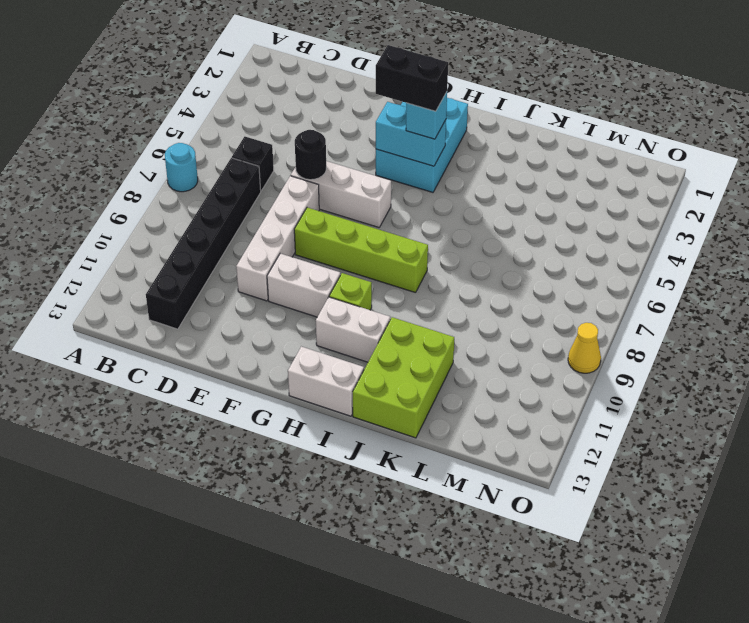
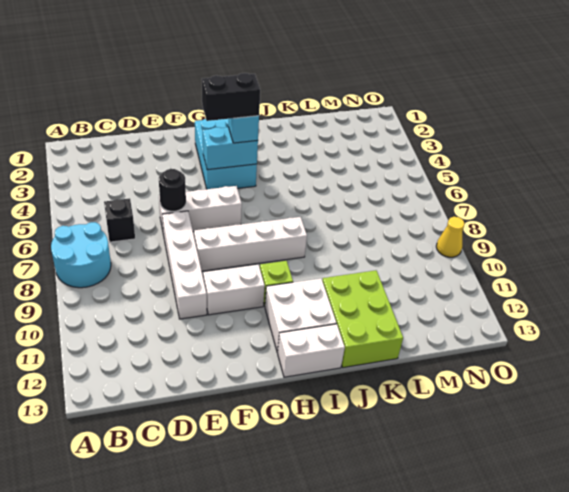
cyan 1x1 round brick [165,143,198,192] -> cyan 2x2 round brick [51,222,111,288]
black 1x6 brick [146,158,261,329] -> none
lime 1x4 brick [294,208,428,293] -> white 1x4 brick [194,217,307,271]
white 1x2 brick [316,297,390,362] -> white 2x2 brick [265,278,336,352]

